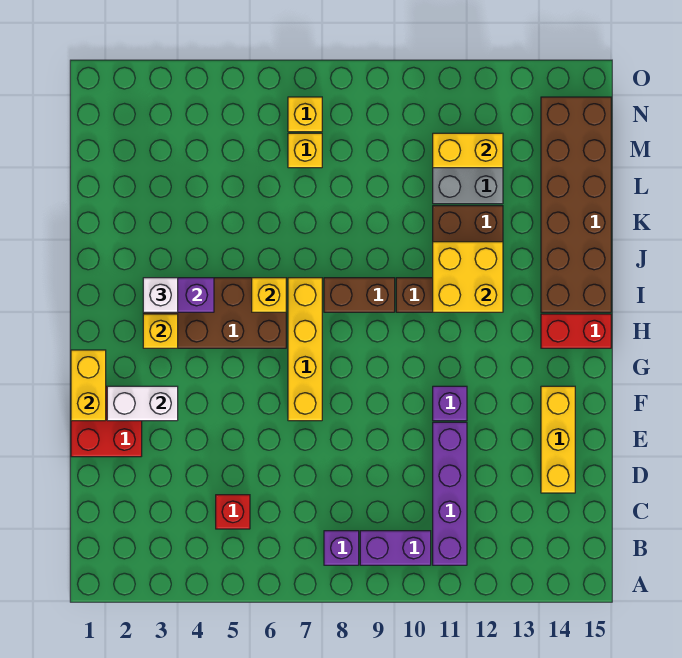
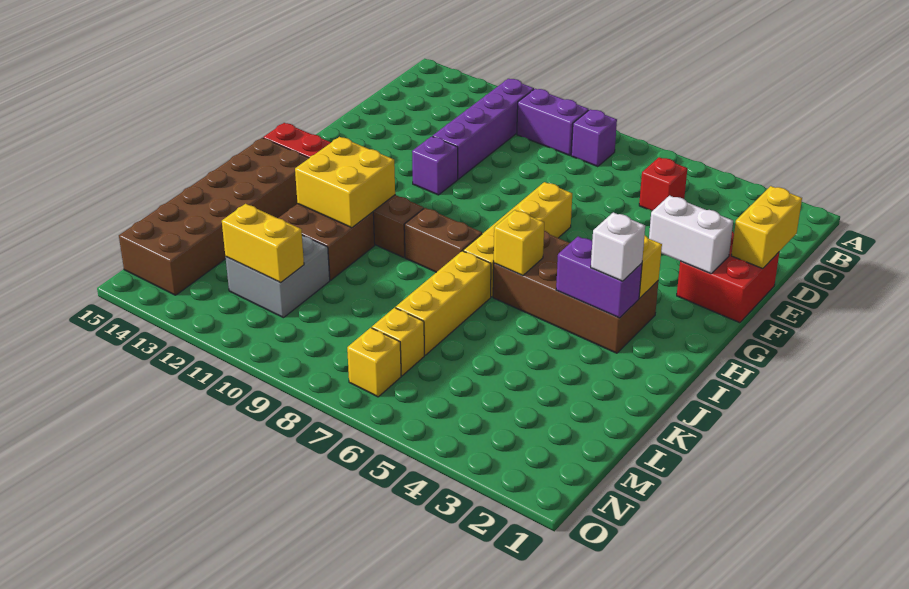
yellow 1x3 brick [541,386,575,493] -> yellow 1x3 brick moved to [396,251,491,355]
yellow 1x2 brick [71,350,106,421] -> yellow 1x2 brick moved to [731,186,802,269]

